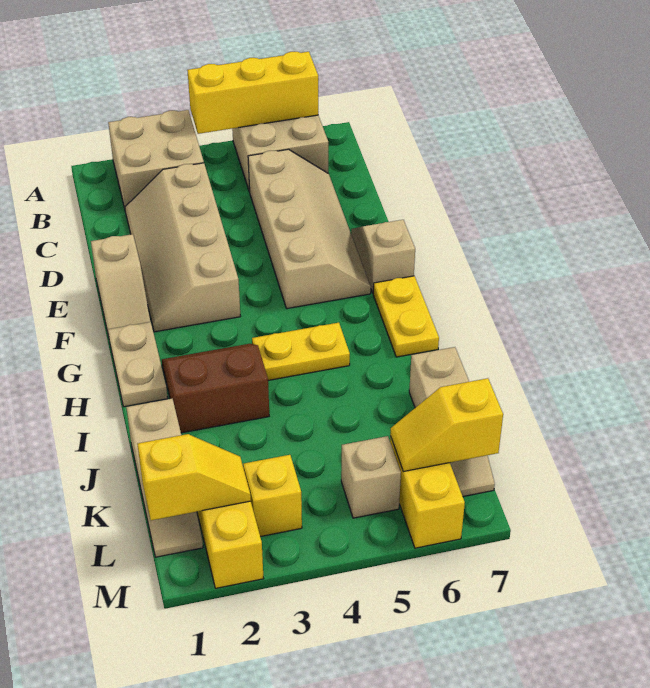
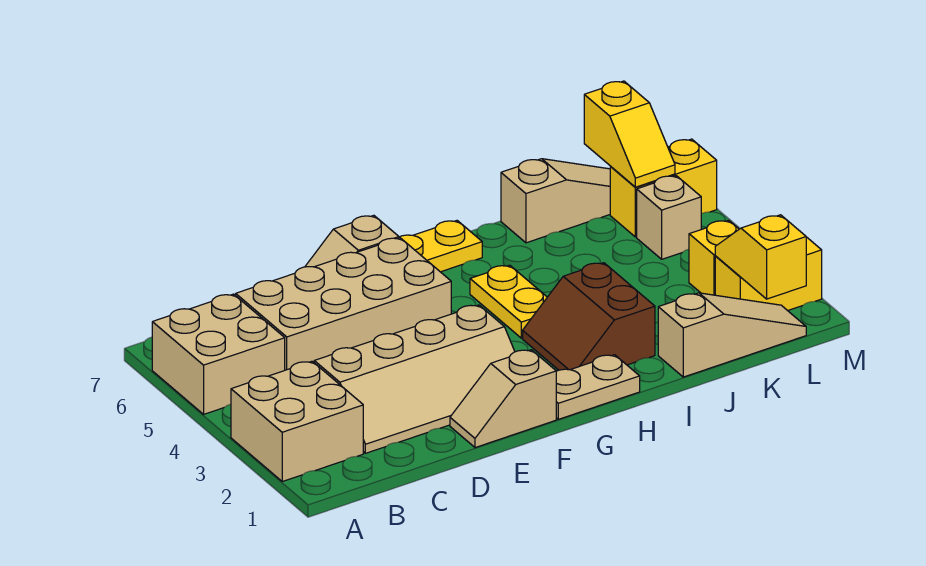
yellow 1x3 brick [187,52,318,134] -> none
tan 2x4 slope [248,149,371,309] -> tan 2x4 brick [236,238,451,370]
tan 1x2 slope [91,234,150,336] -> tan 1x2 slope turned to [450,350,556,448]

